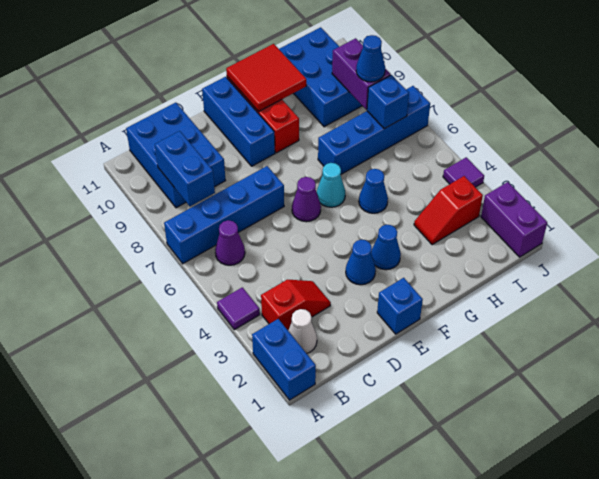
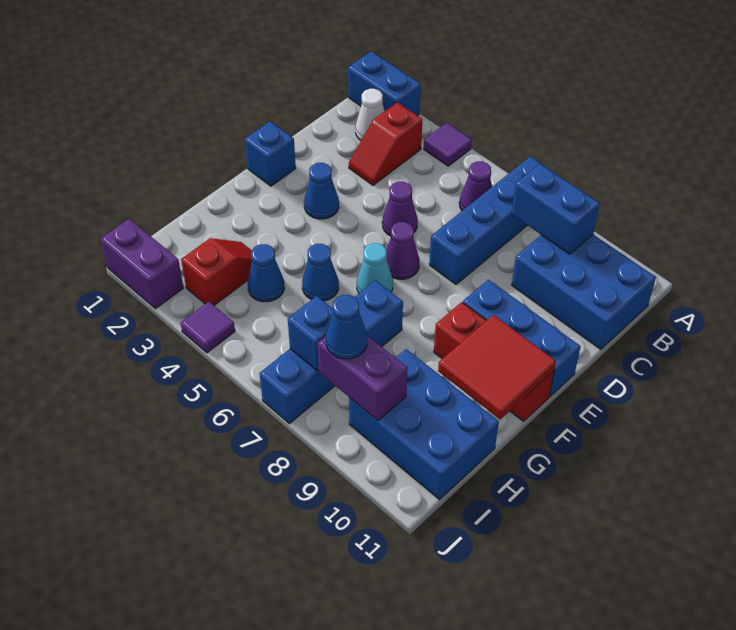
none -> purple 1x1 cone [382,182,418,236]
blue 1x1 cone [371,225,401,270] -> blue 1x1 cone moved to [248,244,284,302]

